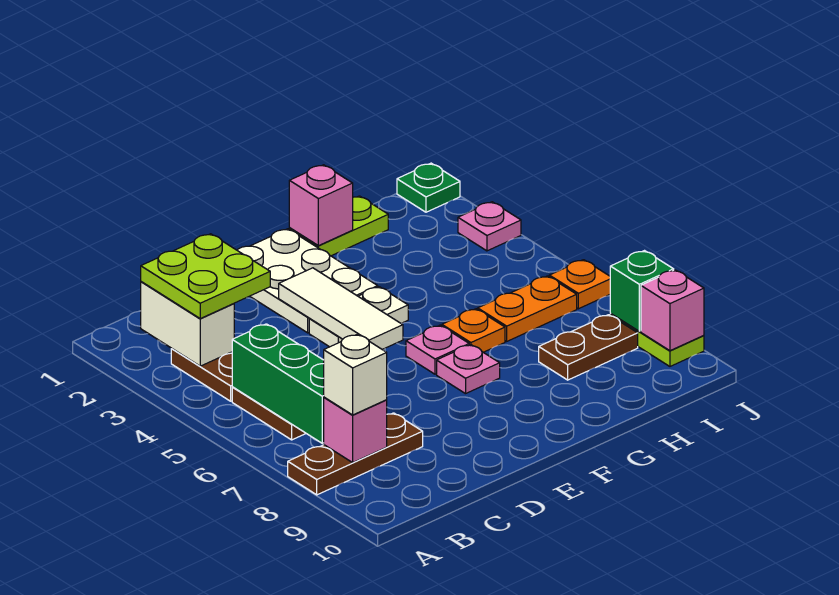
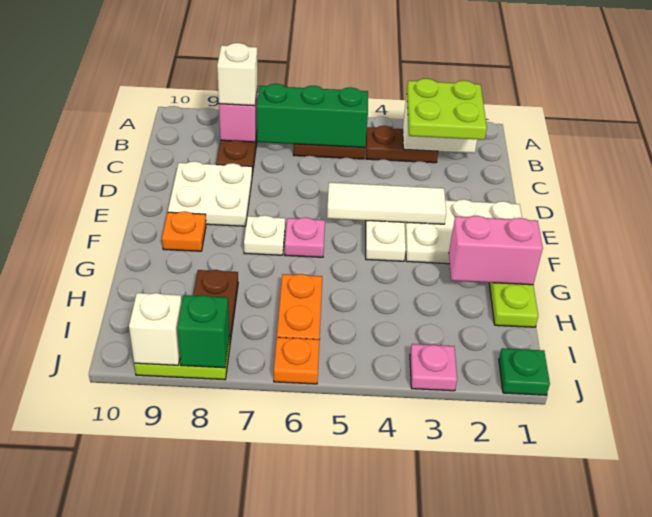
none -> white 2x2 plate [168,161,252,226]
pink 1x1 plate [437,345,500,394] -> white 1x1 plate [244,215,285,255]
pink 1x1 brick [289,165,353,246] -> pink 1x2 brick [449,216,543,285]
orange 1x1 plate [442,309,505,352] -> orange 1x1 plate moved to [162,211,206,251]
pink 1x1 brick [641,270,704,351] -> white 1x1 brick [129,293,182,365]

